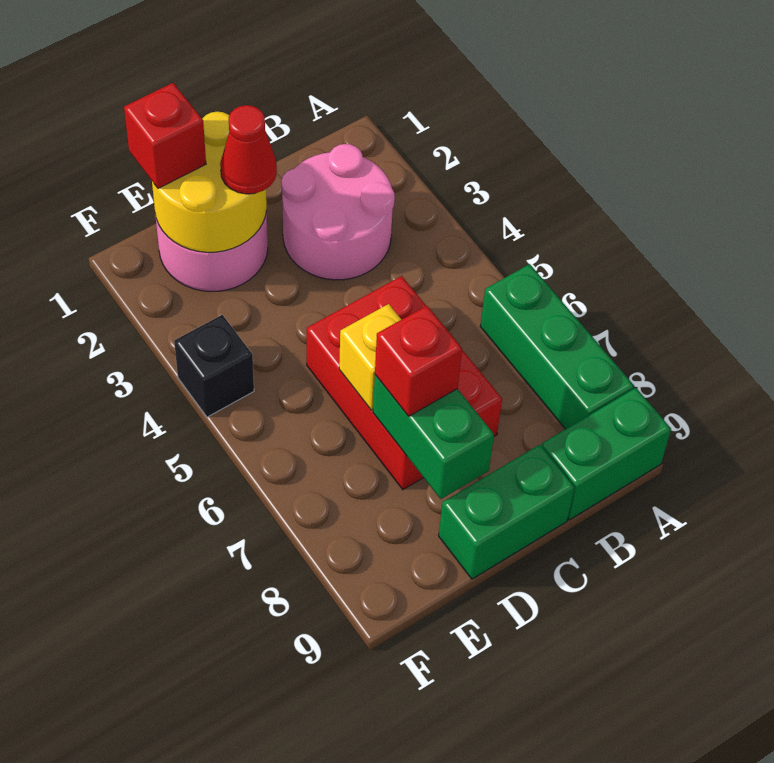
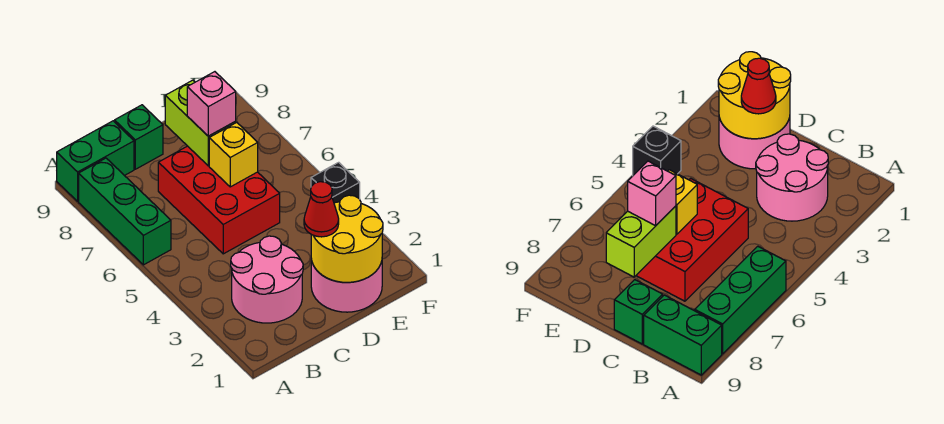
green 1x2 brick [439,445,575,579] -> green 1x1 brick [115,105,163,169]
green 1x2 brick [373,375,494,499] -> lime 1x2 brick [165,80,236,166]
red 1x1 brick [375,306,462,416] -> pink 1x1 brick [187,72,236,136]
red 1x1 brick [124,83,206,188] -> none

